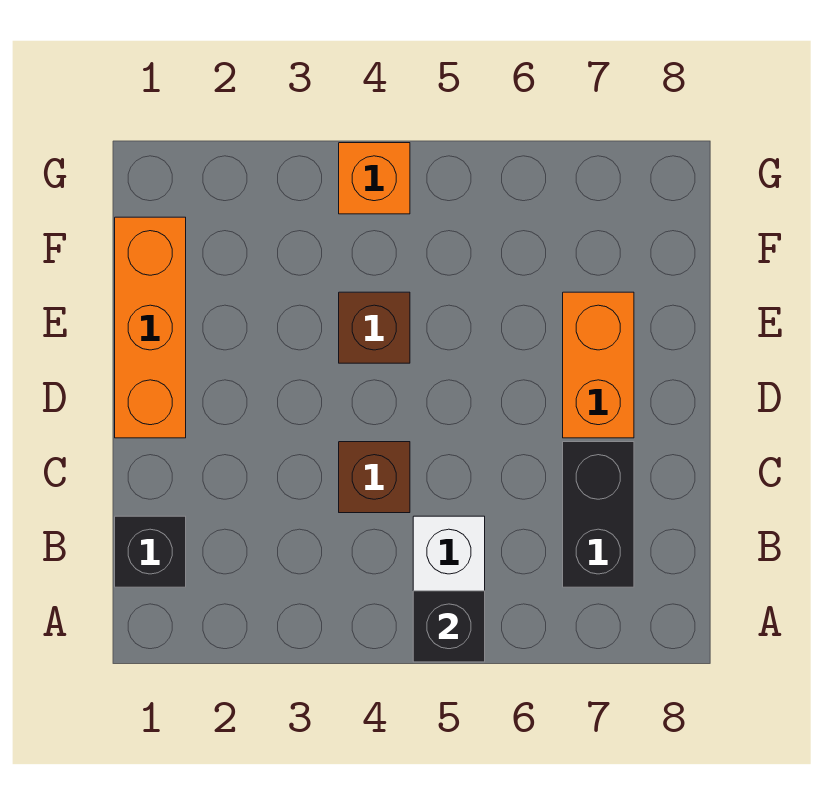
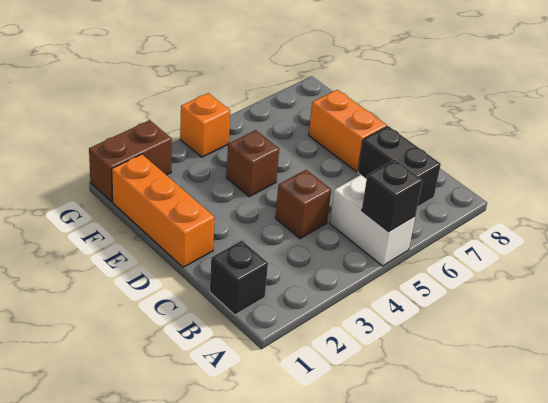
none -> brown 1x2 brick [89,120,172,202]

